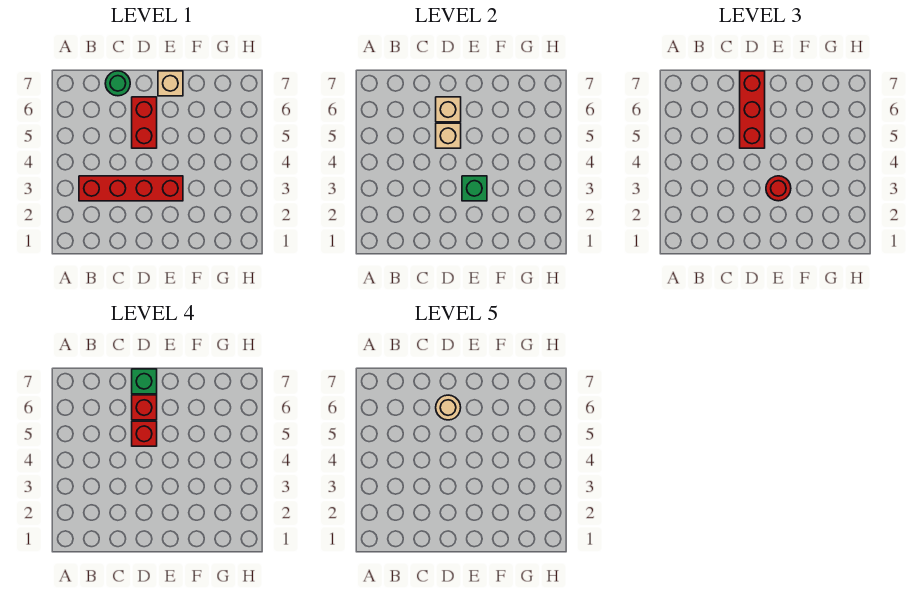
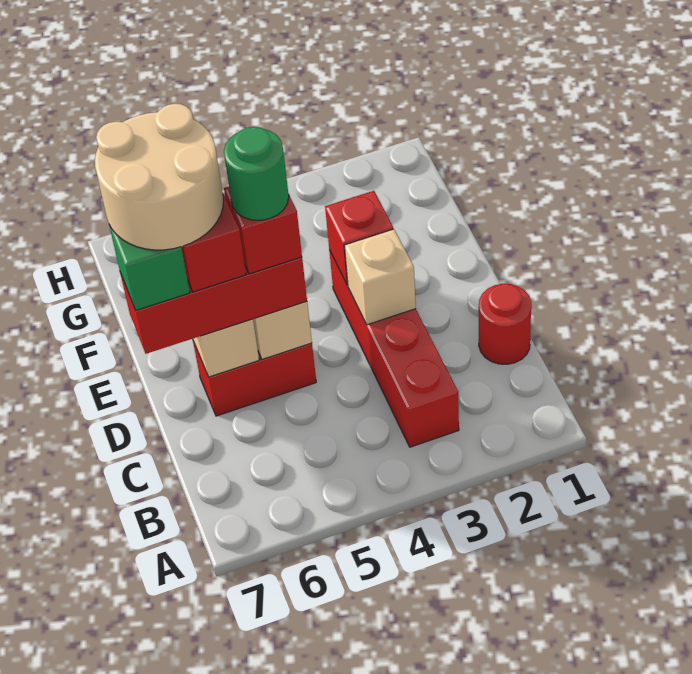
green 1x1 round brick [105,71,130,96] -> green 1x1 round brick moved to [224,127,289,220]
tan 1x1 round brick [436,395,461,420] -> tan 2x2 round brick [95,104,224,250]
green 1x1 brick [462,176,487,201] -> red 1x1 brick [325,191,393,285]
red 1x1 round brick [766,176,791,201] -> red 1x1 round brick moved to [479,284,531,364]
tan 1x1 brick [158,71,183,96] -> tan 1x1 brick moved to [344,229,416,325]

